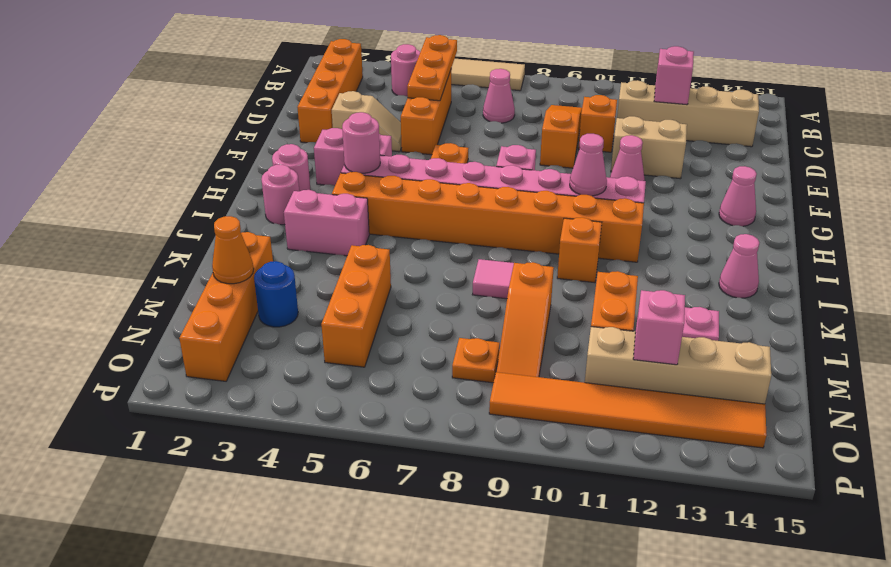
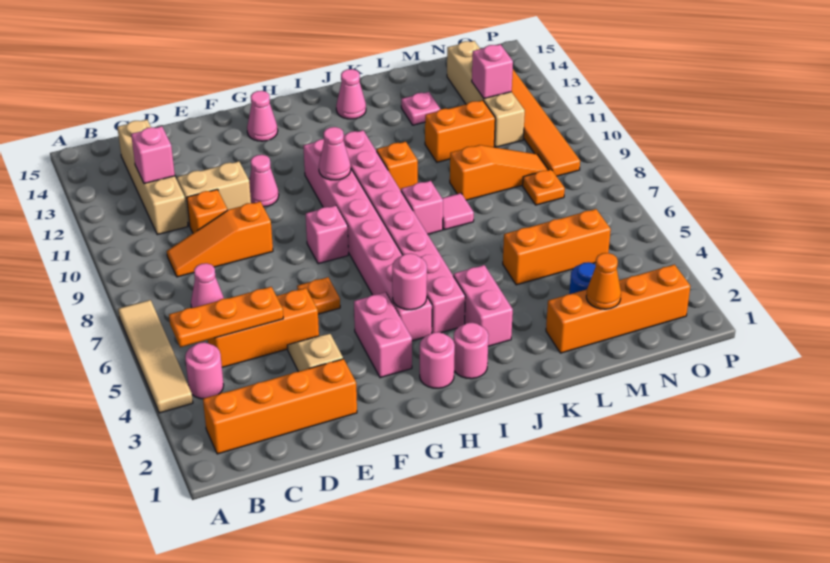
tan 1x2 brick [611,116,687,179] -> tan 1x2 brick turned to [177,161,251,226]
orange 1x8 brick [332,172,644,262] -> pink 1x8 brick [343,130,465,333]
none -> pink 1x1 brick [401,181,443,234]

